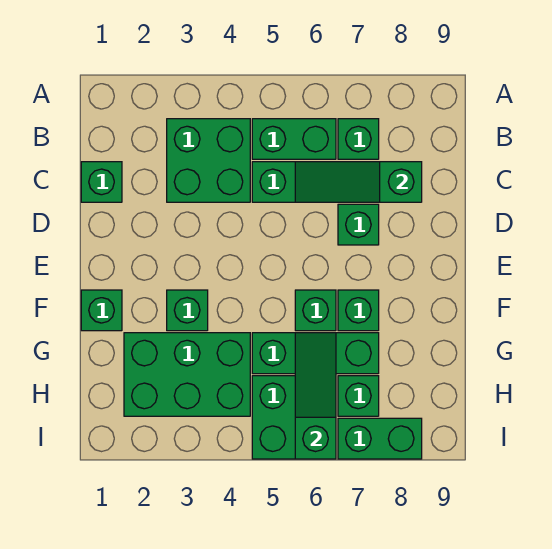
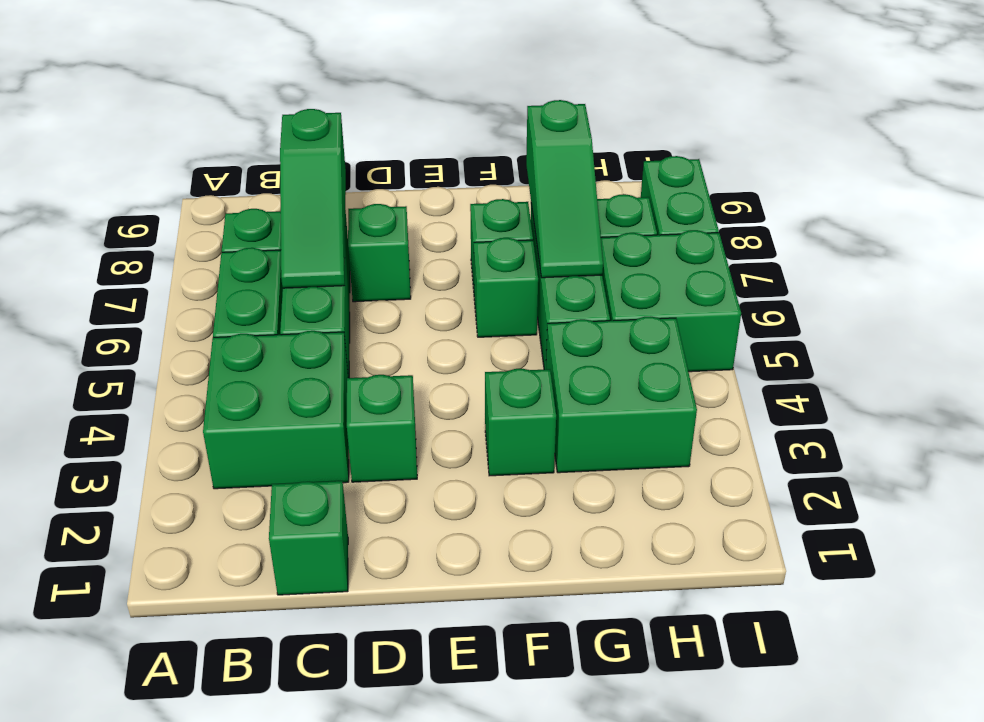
green 1x1 brick [81,290,122,331] -> green 1x1 brick moved to [347,375,417,482]
green 2x3 brick [124,333,250,416] -> green 2x2 brick [546,317,697,473]
green 1x3 slope [295,333,336,459] -> green 1x3 slope turned to [526,100,603,278]

